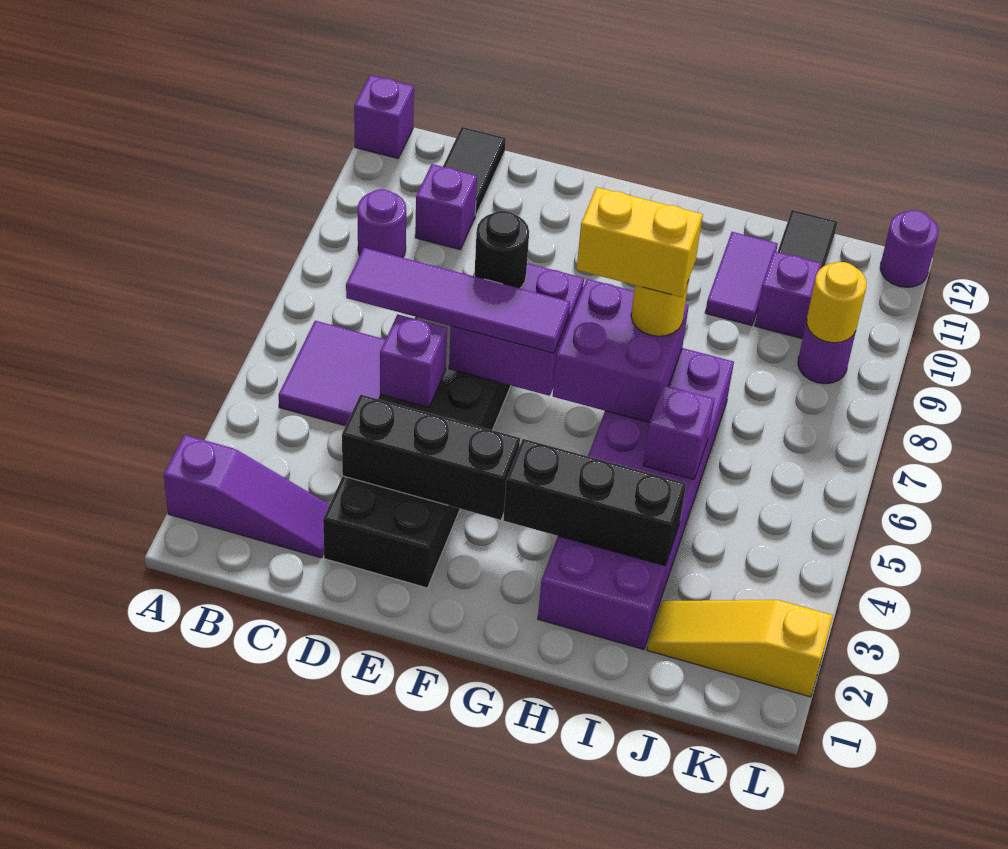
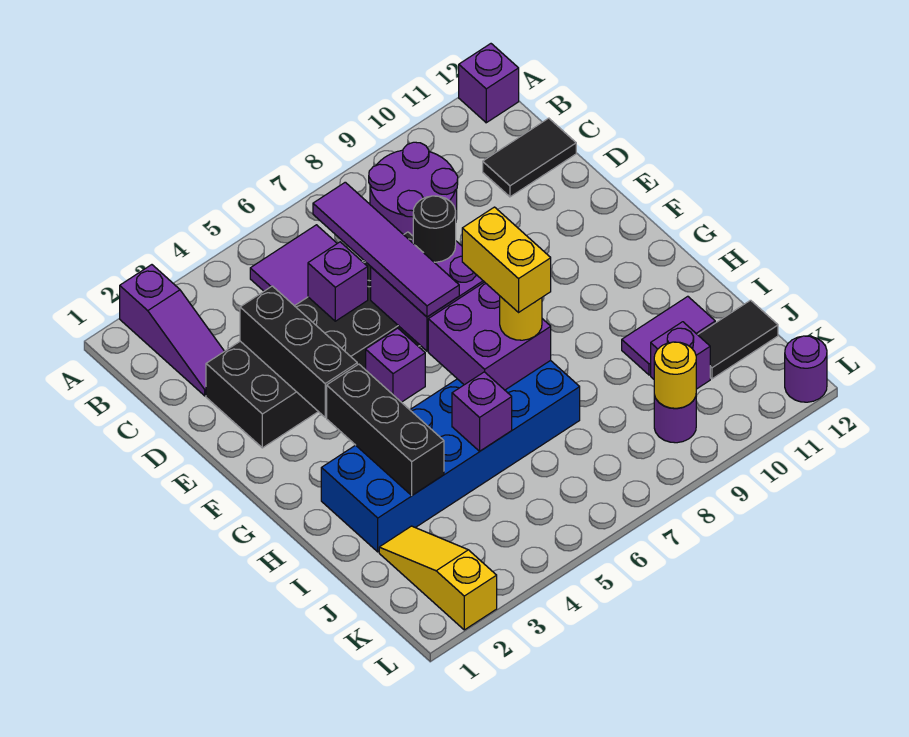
purple 1x1 round brick [358,189,406,258] -> purple 2x2 round brick [369,142,458,236]
purple 1x1 brick [415,164,477,250] -> purple 1x1 brick moved to [366,328,425,402]
purple 2x6 brick [538,348,734,649] -> blue 2x6 brick [321,360,580,552]

